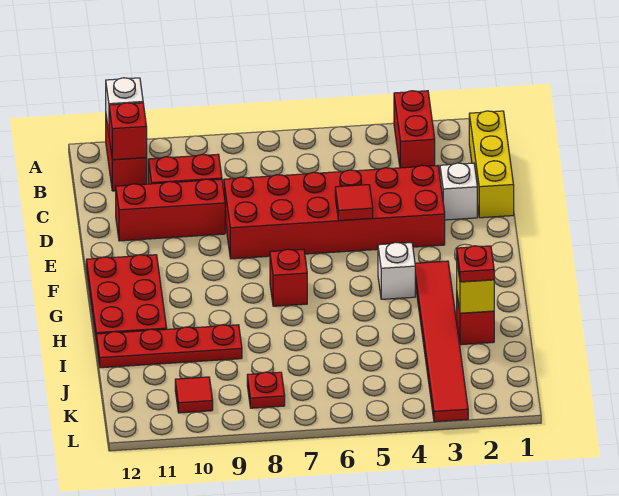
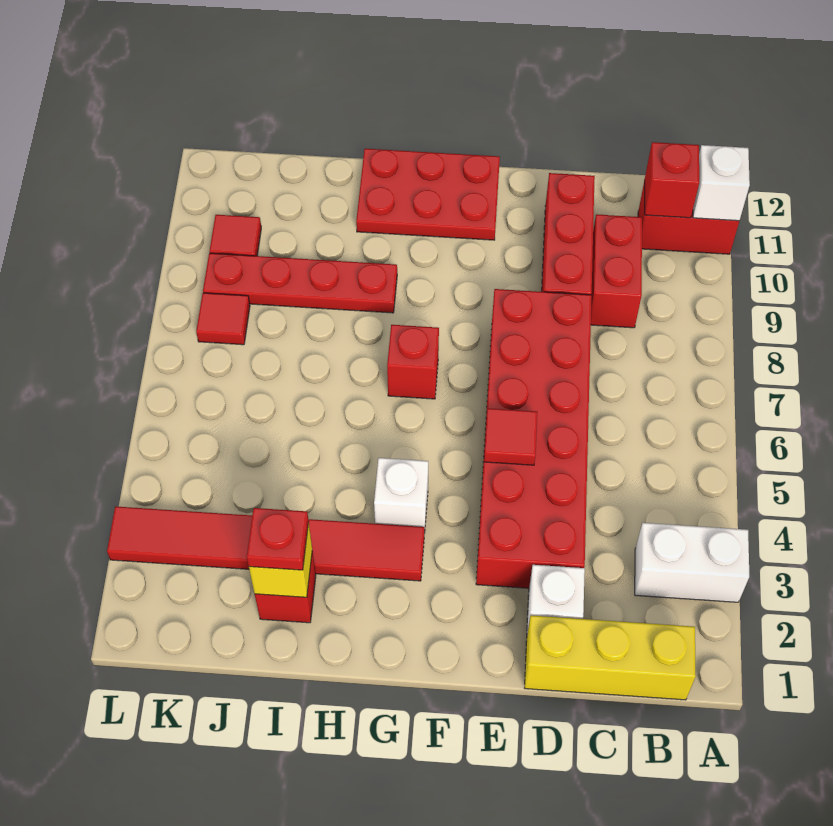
red 1x2 brick [394,91,435,168] -> white 1x2 brick [635,523,749,602]
red 1x4 plate [96,325,242,368] -> red 1x4 plate turned to [203,253,397,313]
red 1x1 plate [247,372,285,408] -> red 1x1 tile [196,293,250,345]

